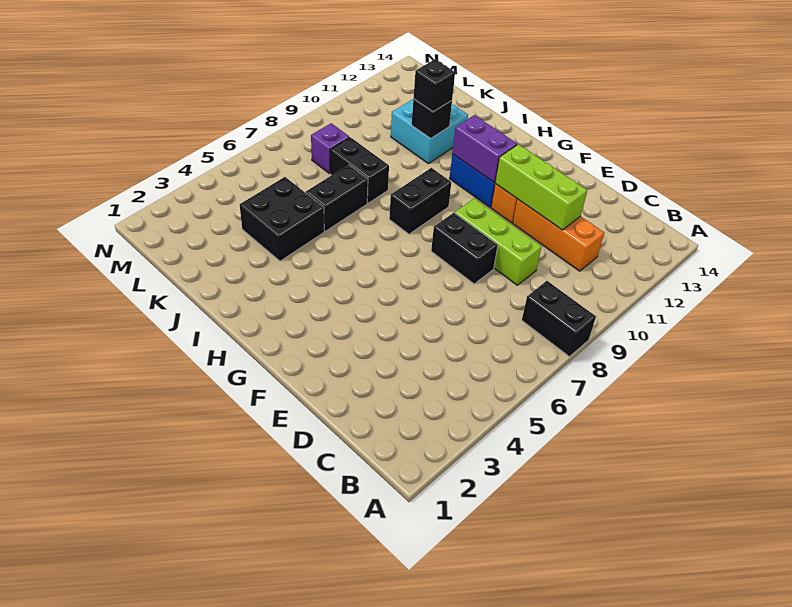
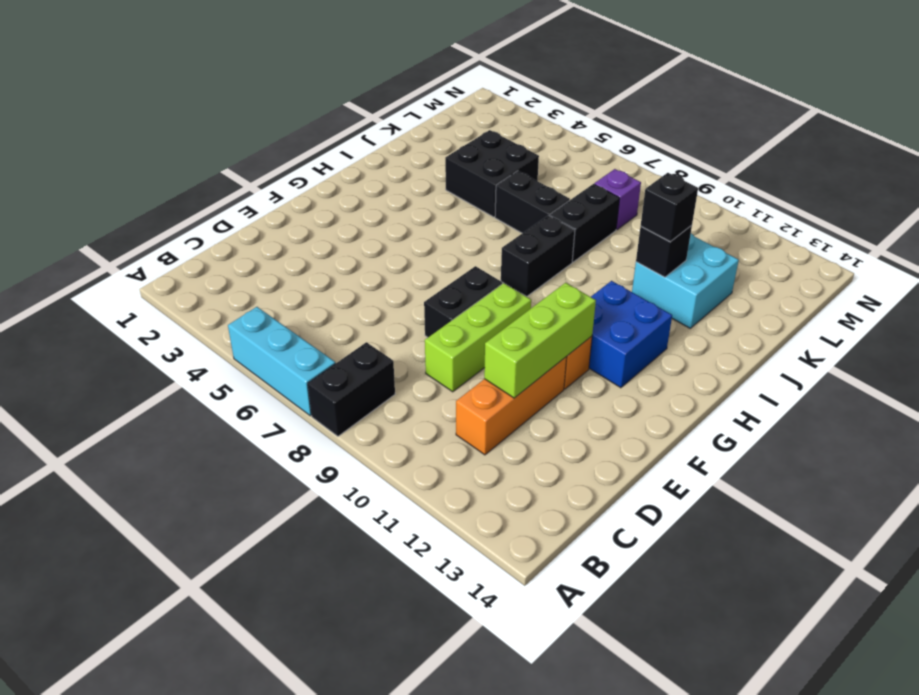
none -> cyan 1x3 brick [228,307,336,416]
purple 1x2 brick [452,115,517,182] -> none
black 1x2 brick [389,168,451,234] -> black 1x2 brick turned to [501,215,575,297]

